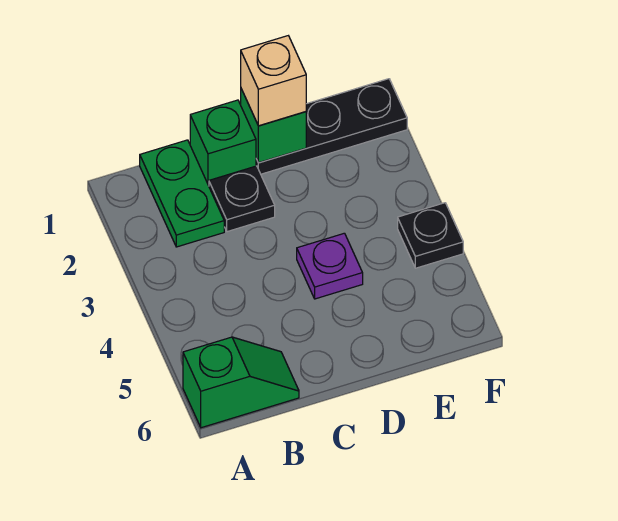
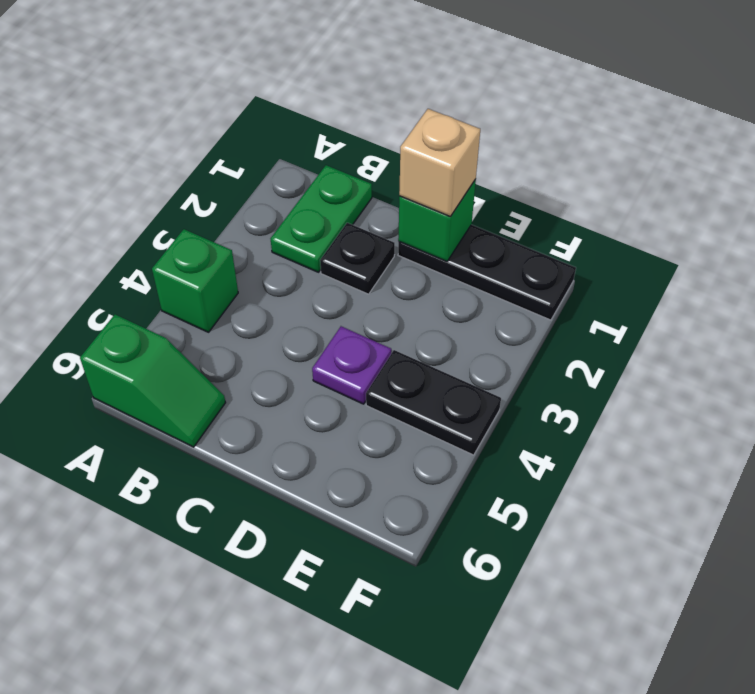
green 1x1 brick [190,100,256,186] -> green 1x1 brick moved to [152,229,238,332]
black 1x1 plate [398,203,463,268] -> black 1x2 plate [366,350,501,455]

